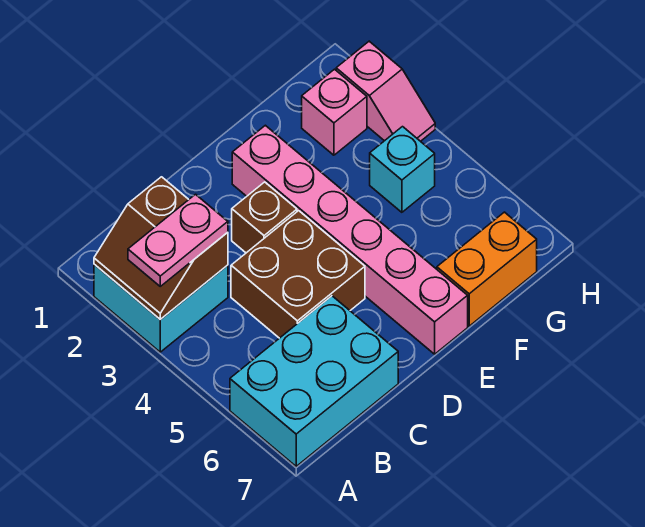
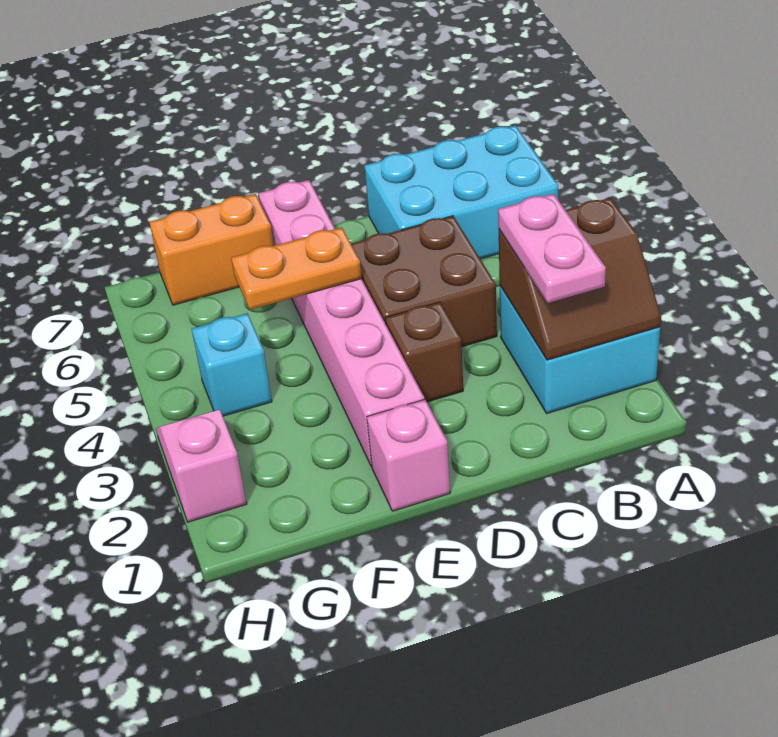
brown 2x2 slope [94,177,228,319] -> brown 2x2 slope turned to [499,198,661,360]
pink 1x2 plate [128,194,228,286] -> pink 1x2 plate turned to [498,194,606,303]
none -> orange 1x2 plate [231,227,362,310]
pink 1x1 brick [302,69,367,155] -> pink 1x1 brick moved to [367,399,450,511]

